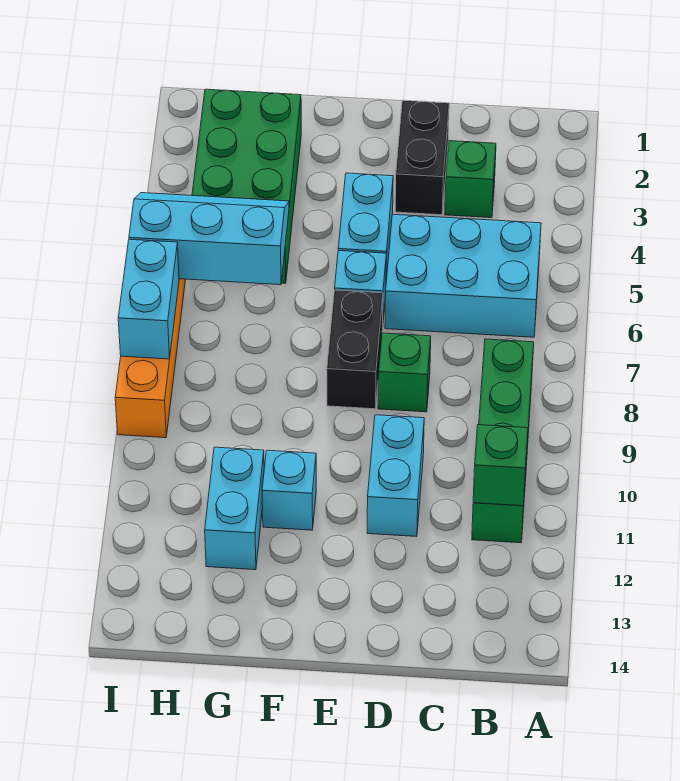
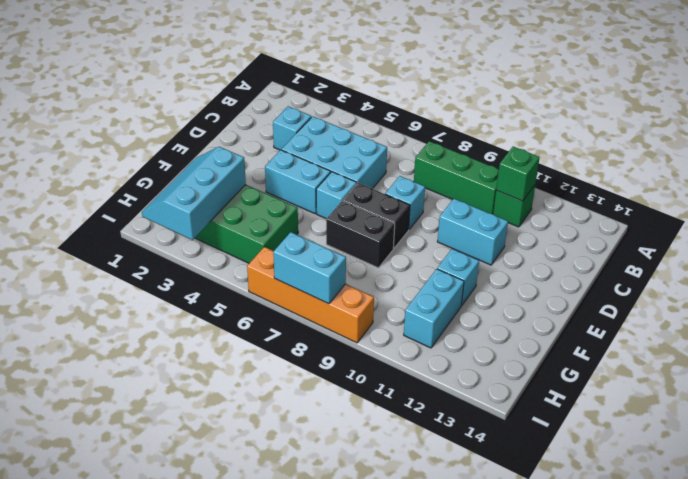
cyan 2x3 brick [385,214,541,337] -> cyan 2x3 brick turned to [281,116,387,189]
green 1x1 brick [445,141,496,218] -> cyan 1x1 brick [273,106,311,150]
black 1x2 brick [395,100,449,215] -> black 1x2 brick moved to [326,201,395,268]
green 1x1 brick [378,333,431,412] -> cyan 1x1 brick [385,176,425,229]
cyan 2x3 slope [129,193,289,285] -> cyan 2x3 slope moved to [142,147,246,240]
cyan 1x2 brick [205,447,264,570] -> cyan 1x2 brick turned to [404,269,464,348]

